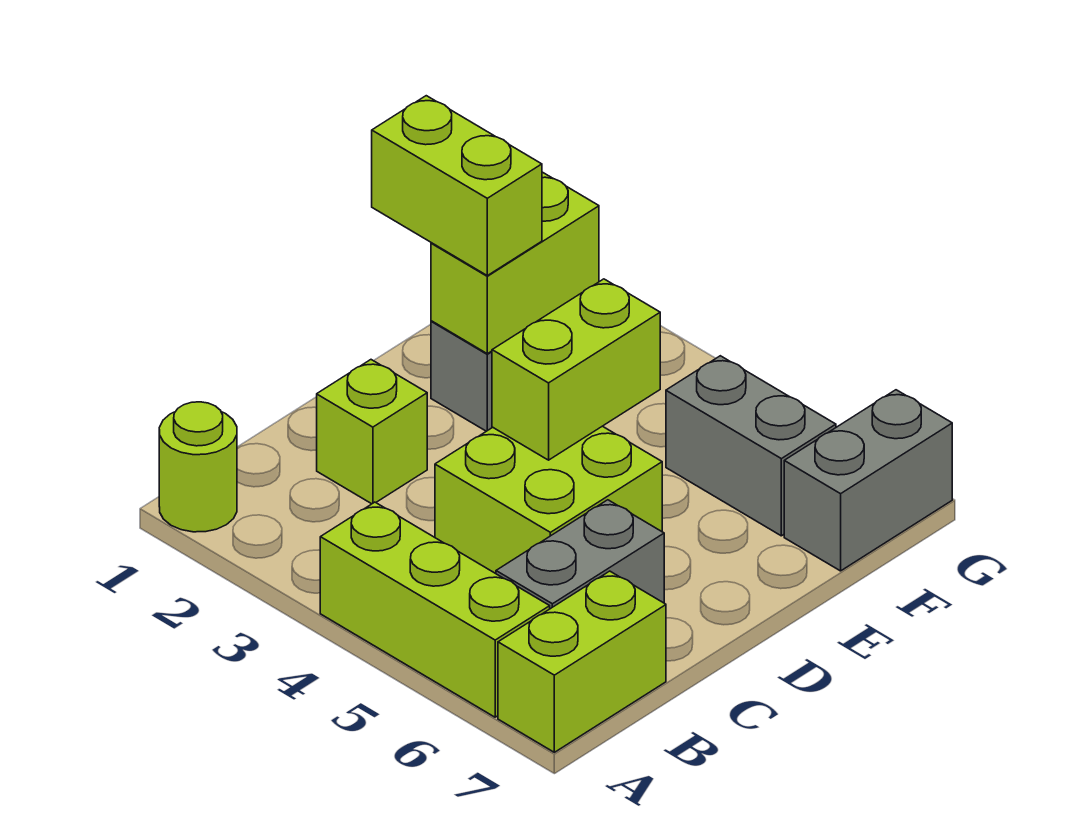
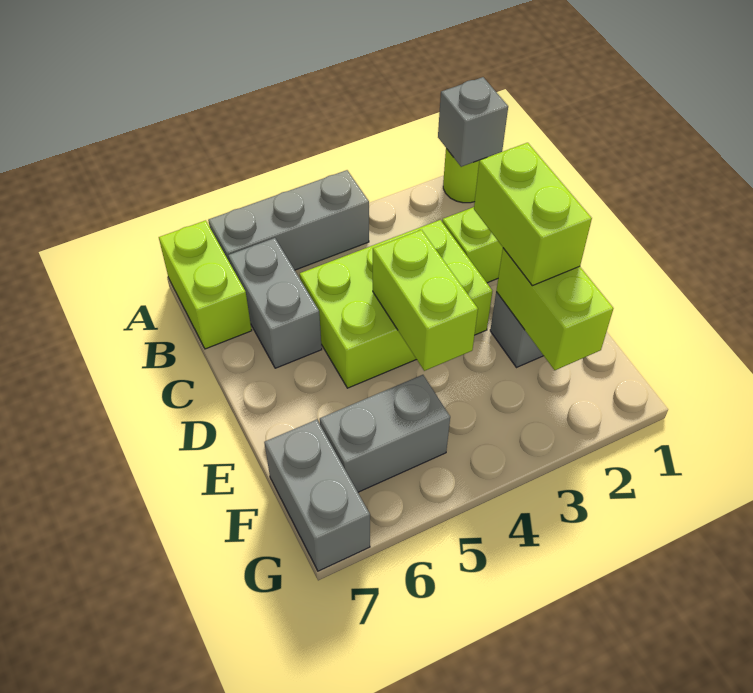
none -> grey 1x1 brick [438,77,508,167]
lime 1x3 brick [320,502,550,717] -> grey 1x3 brick [208,170,369,270]
lime 2x2 brick [435,426,662,574] -> lime 2x3 brick [300,220,492,388]
lime 1x2 brick [372,96,542,276] -> lime 1x2 brick turned to [474,143,592,286]

